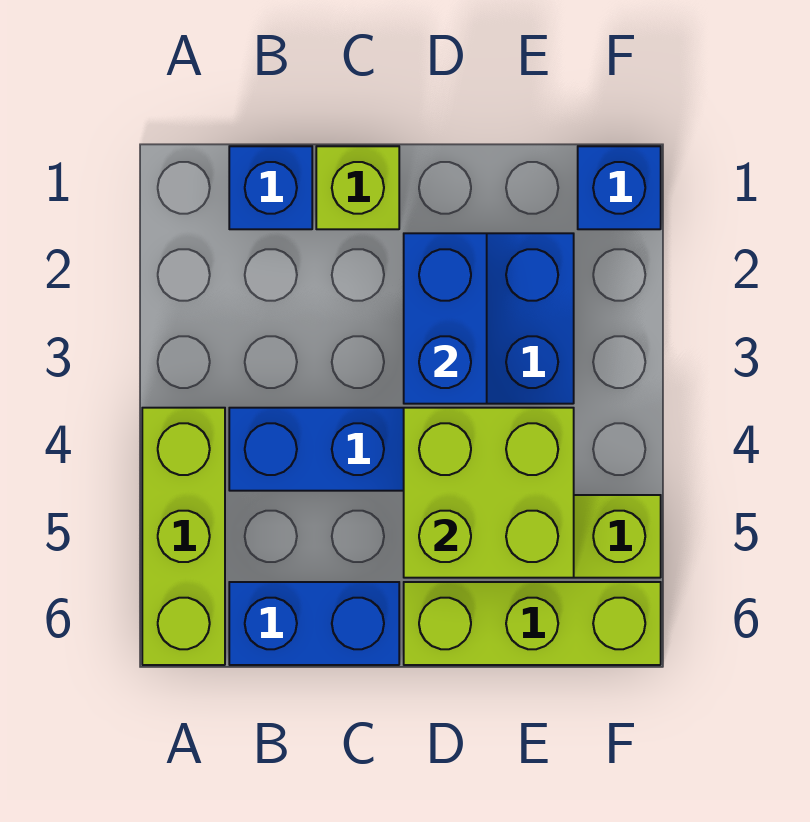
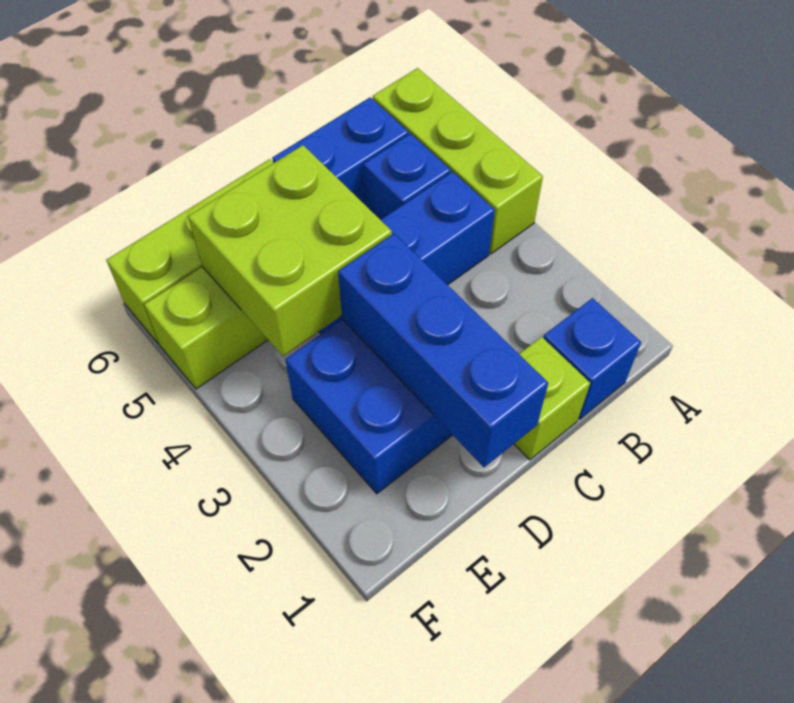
blue 1x2 brick [404,233,487,404] -> blue 1x3 brick [338,234,548,467]
blue 1x1 brick [578,146,661,229] -> blue 1x1 brick moved to [363,134,451,220]

